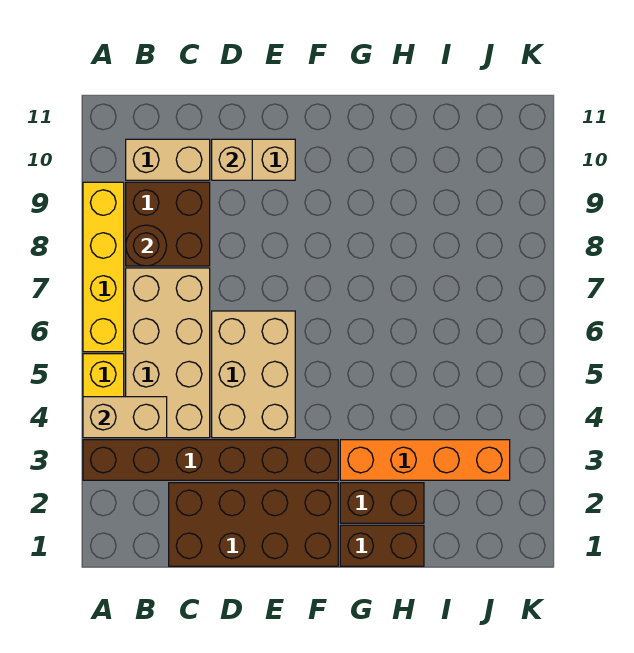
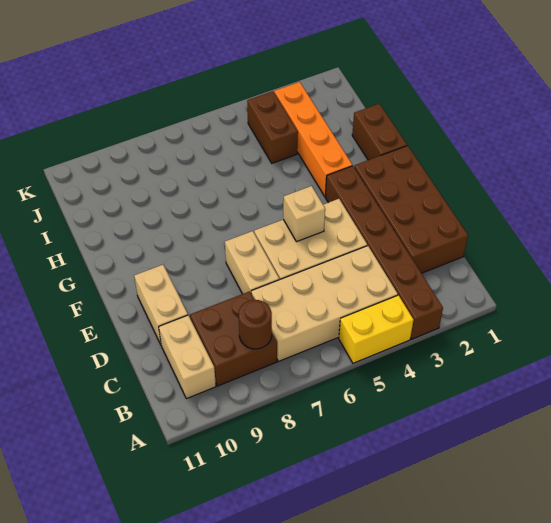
tan 1x2 brick [83,397,167,438] -> tan 1x2 brick moved to [225,231,279,294]
yellow 1x4 brick [83,182,124,352] -> none
tan 1x1 brick [212,139,252,180] -> tan 1x1 brick moved to [283,186,325,242]
brown 1x2 brick [340,483,424,523] -> brown 1x2 brick moved to [247,91,298,163]

